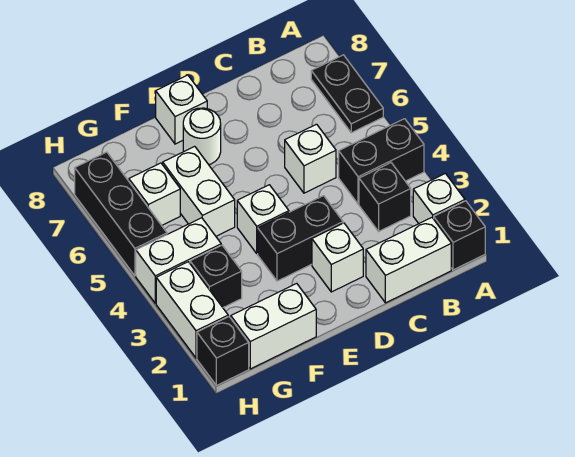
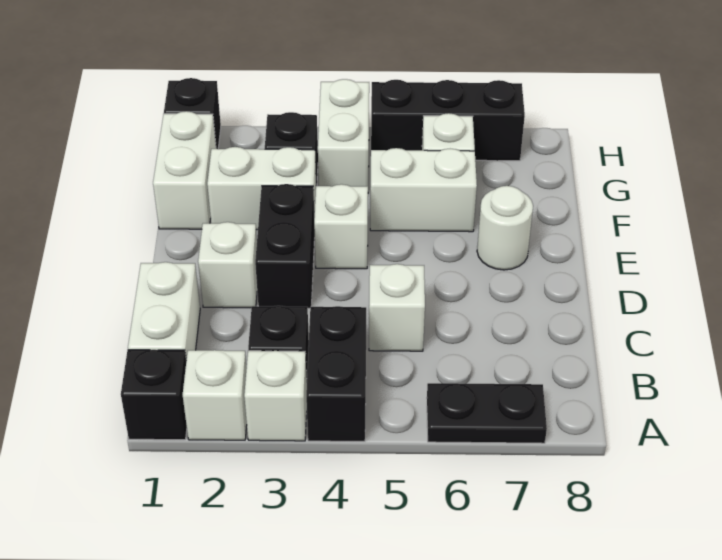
white 1x1 brick [156,75,207,144] -> white 1x1 brick moved to [244,351,307,441]
white 1x2 brick [156,262,228,358] -> white 1x2 brick moved to [207,147,316,230]

